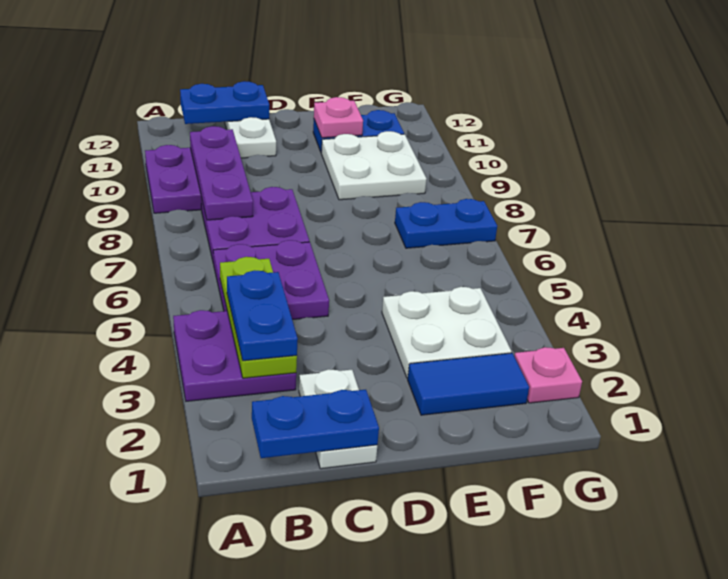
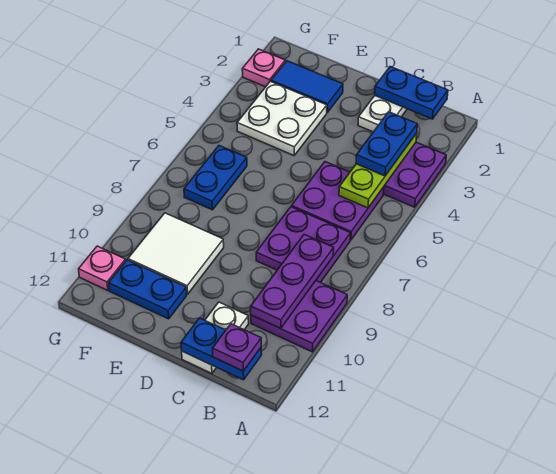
none -> purple 1x1 plate [213,324,261,371]
white 2x2 plate [321,131,426,200] -> white 2x2 tile [128,213,224,294]
pink 1x1 plate [314,97,363,138] -> pink 1x1 plate moved to [79,246,126,291]
blue 1x2 plate [395,199,497,248] -> blue 1x2 plate turned to [184,146,247,210]

